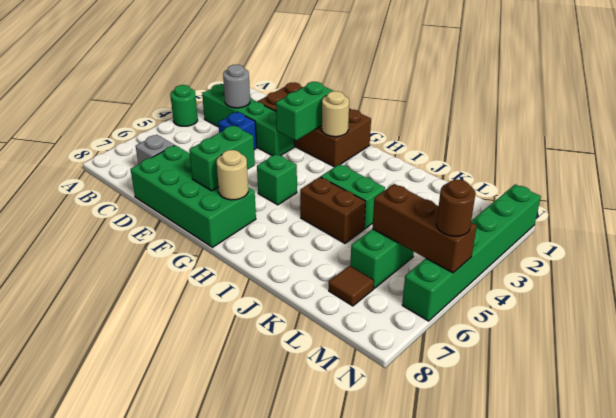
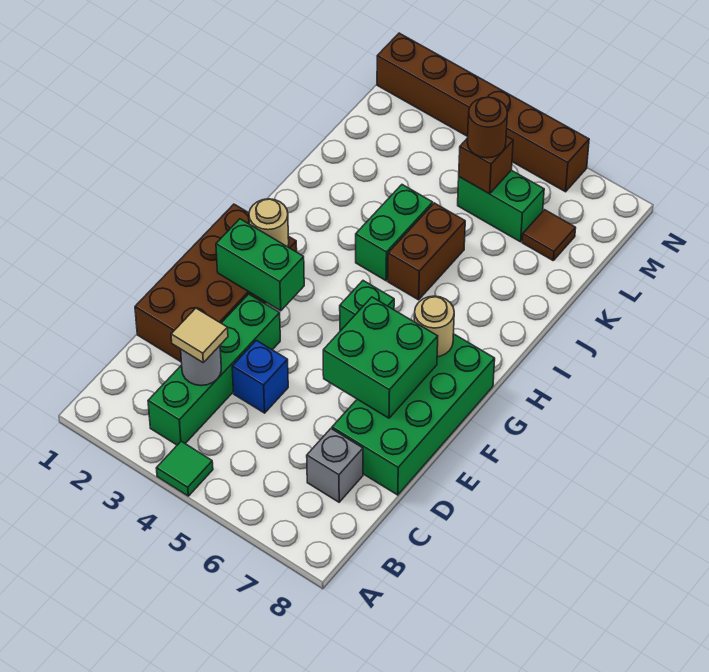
green 1x1 round brick [170,85,198,126] -> green 1x1 tile [156,441,213,496]
none -> tan 1x1 tile [171,308,228,362]
green 1x2 brick [189,125,255,191] -> green 2x2 brick [323,297,438,418]
brown 1x3 brick [372,184,477,273] -> brown 1x1 brick [459,136,513,194]
green 1x6 brick [402,184,541,321] -> brown 1x6 brick [377,33,589,192]
brown 1x1 round brick [436,180,476,236] -> brown 1x1 round brick moved to [467,97,507,158]

